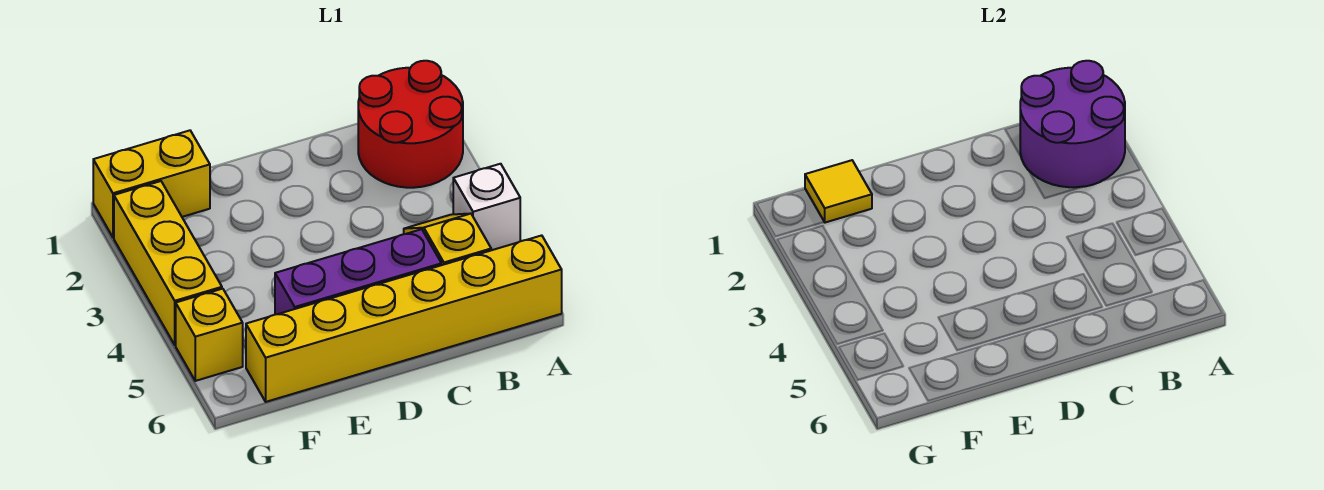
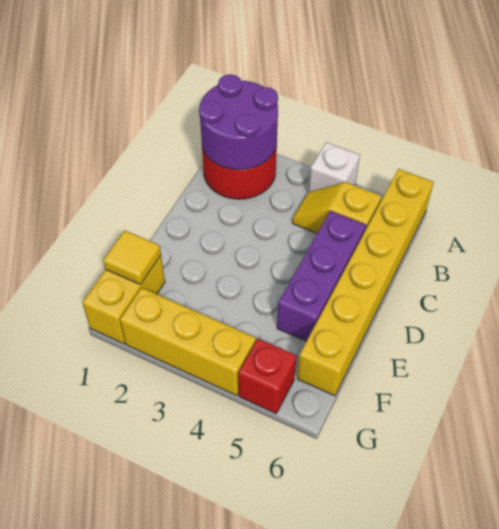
yellow 1x1 brick [176,289,243,381] -> red 1x1 brick [238,339,297,414]

